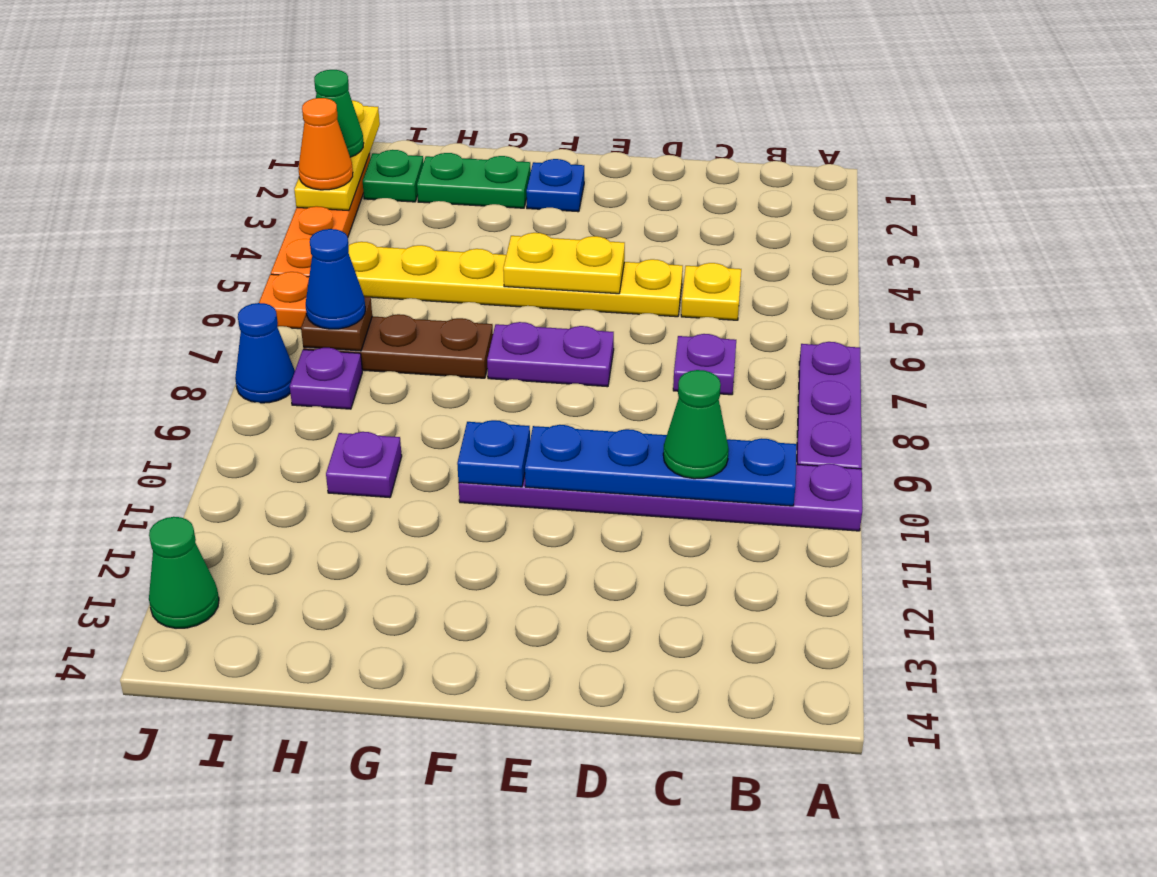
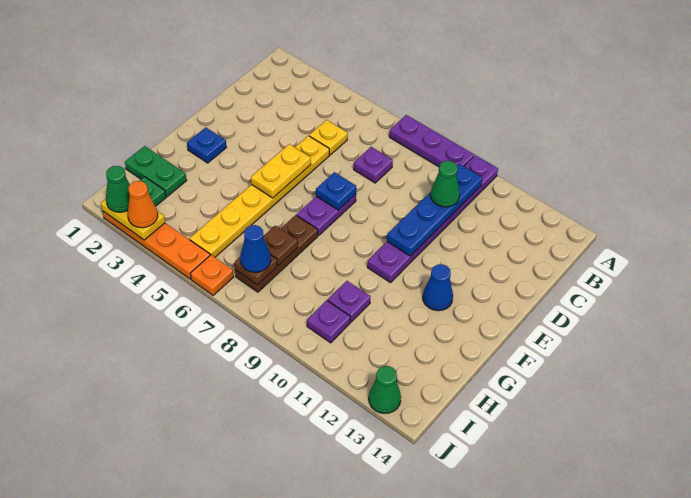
blue 1x1 plate [457,420,530,487] -> blue 1x1 plate moved to [316,172,356,210]
green 1x2 plate [417,153,531,208] -> green 1x2 plate turned to [125,146,187,197]
none -> brown 1x1 plate [263,225,298,265]
purple 1x1 plate [290,348,362,409] -> purple 1x1 plate moved to [307,301,350,343]
yellow 1x3 plate [294,100,380,211] -> yellow 1x2 plate [101,199,165,240]
blue 1x1 cone [235,303,295,403] -> blue 1x1 cone moved to [423,264,453,311]

